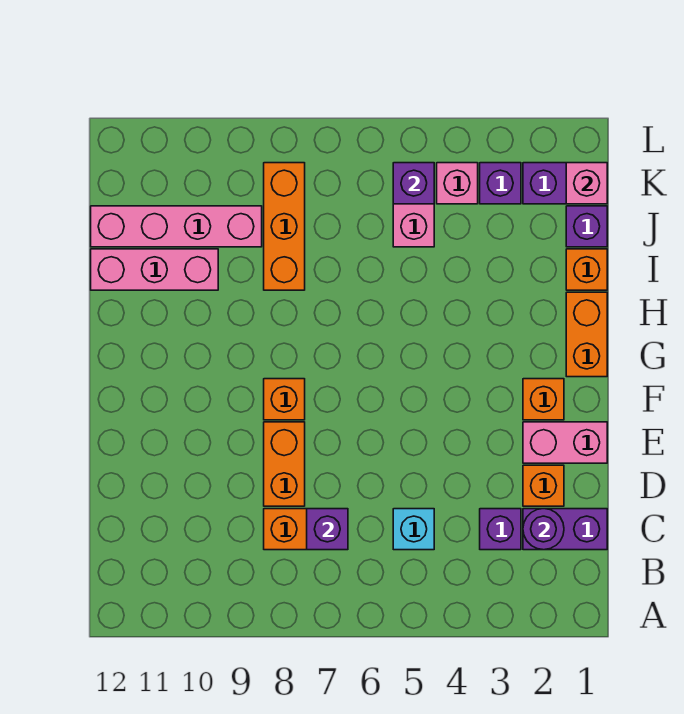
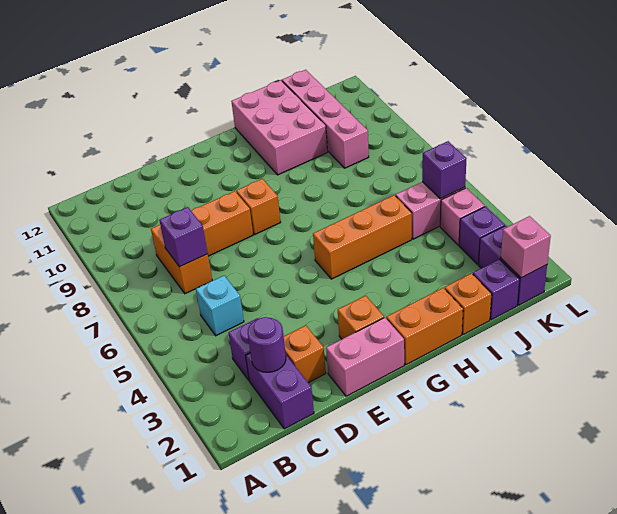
pink 1x2 brick [523,422,607,463] -> pink 1x2 brick turned to [326,318,404,396]
orange 1x3 brick [264,163,305,290] -> orange 1x3 brick moved to [313,195,412,279]
pink 1x3 brick [91,249,218,290] -> pink 2x3 brick [231,80,328,175]

